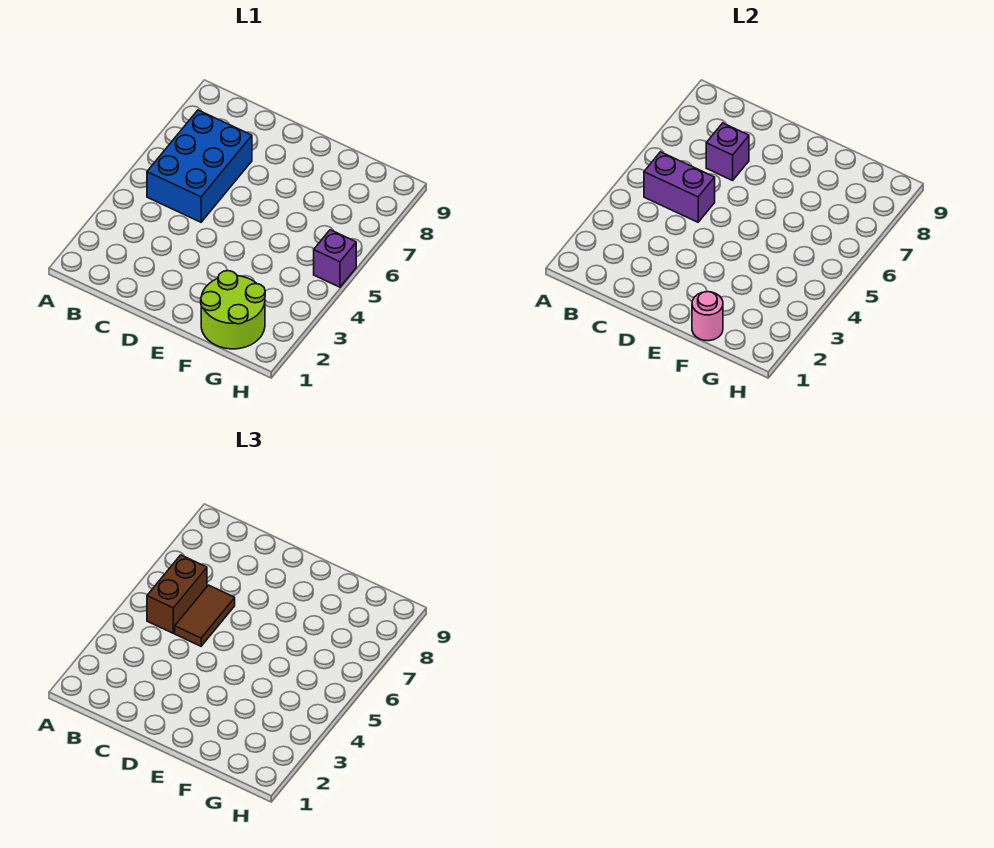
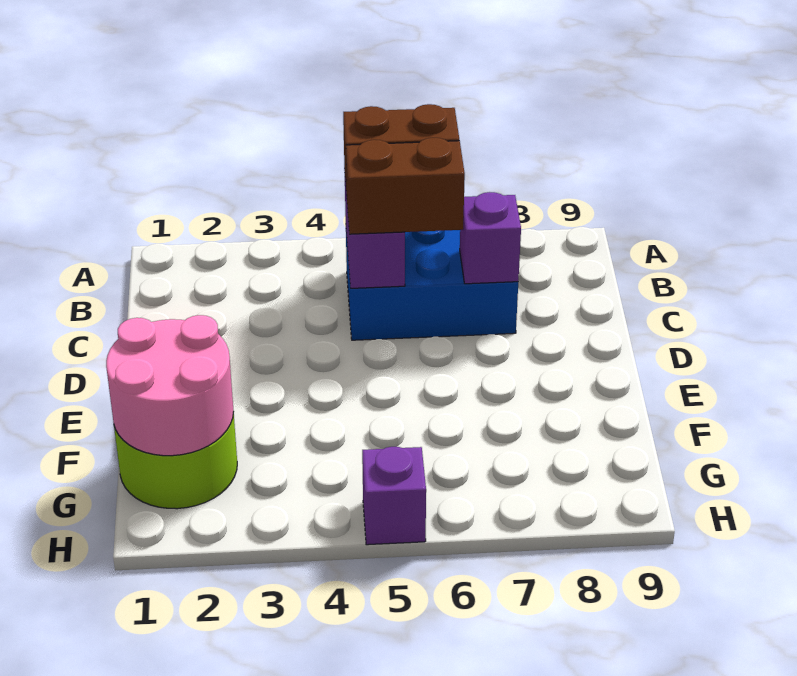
brown 1x2 tile [175,585,235,646] -> brown 1x2 brick [346,138,465,234]
pink 1x1 round brick [692,292,723,341] -> pink 2x2 round brick [106,315,234,456]

